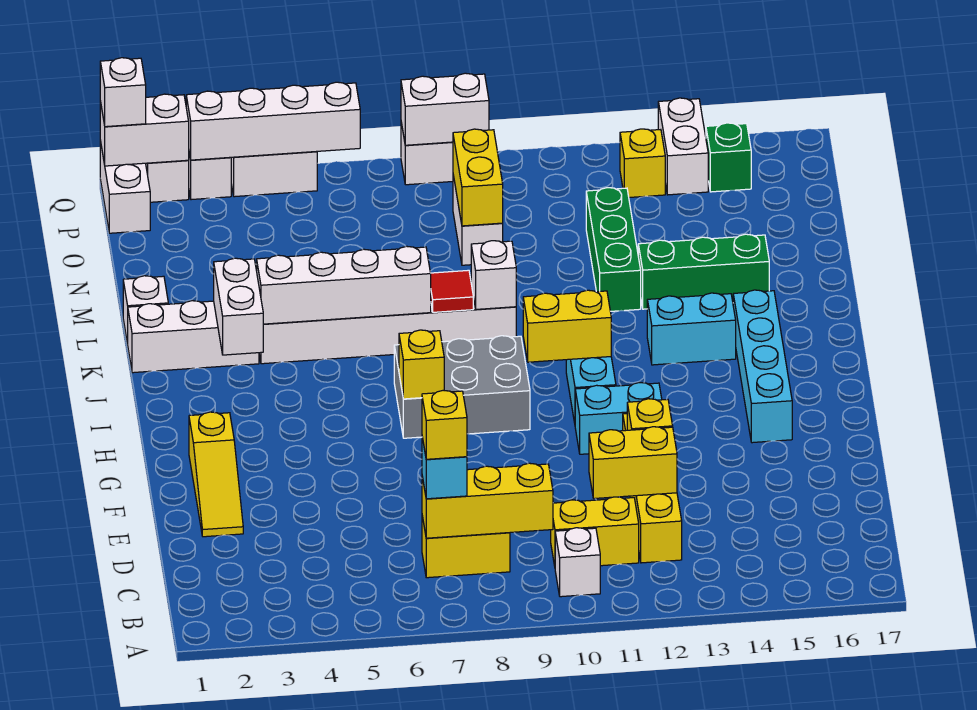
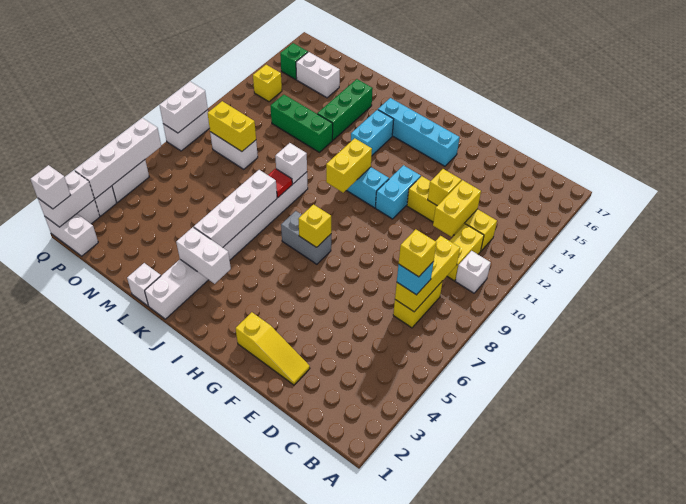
grey 2x3 brick [394,336,530,438] -> grey 1x2 brick [281,211,331,264]
white 1x2 brick [658,98,708,195] -> white 1x2 brick moved to [296,52,340,98]

